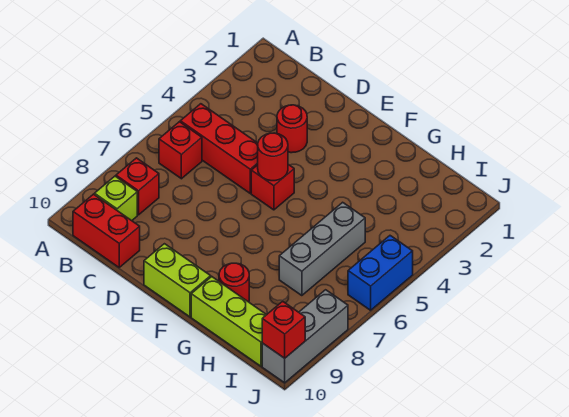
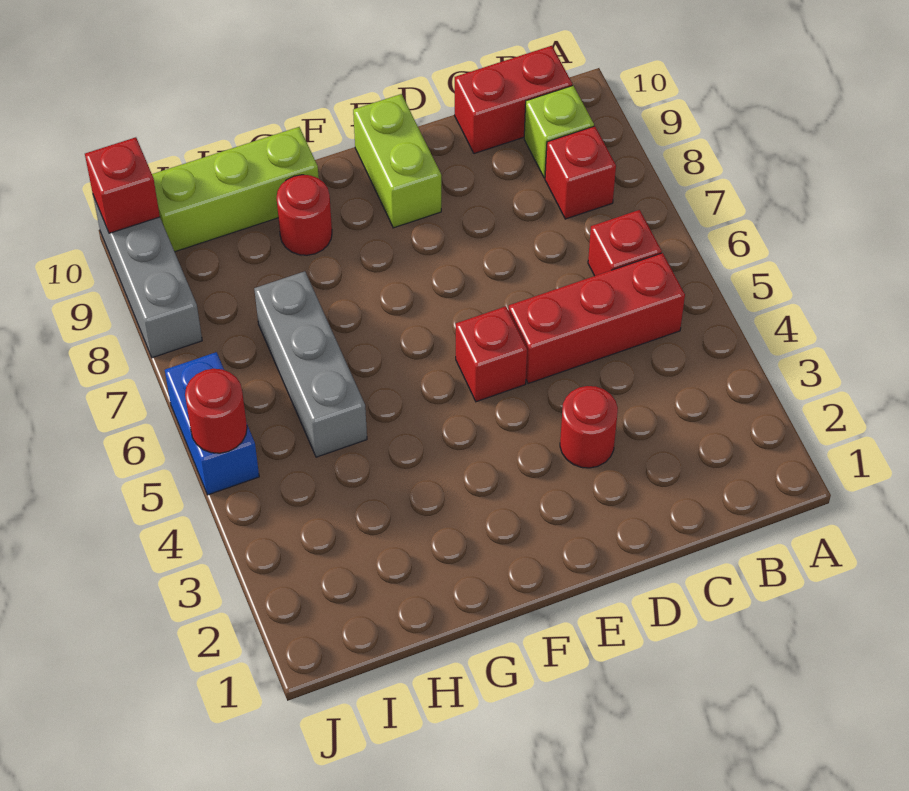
red 1x1 round brick [258,133,288,181] -> red 1x1 round brick moved to [185,369,247,453]
lime 1x2 brick [144,244,211,317] -> lime 1x2 brick turned to [353,94,441,228]

